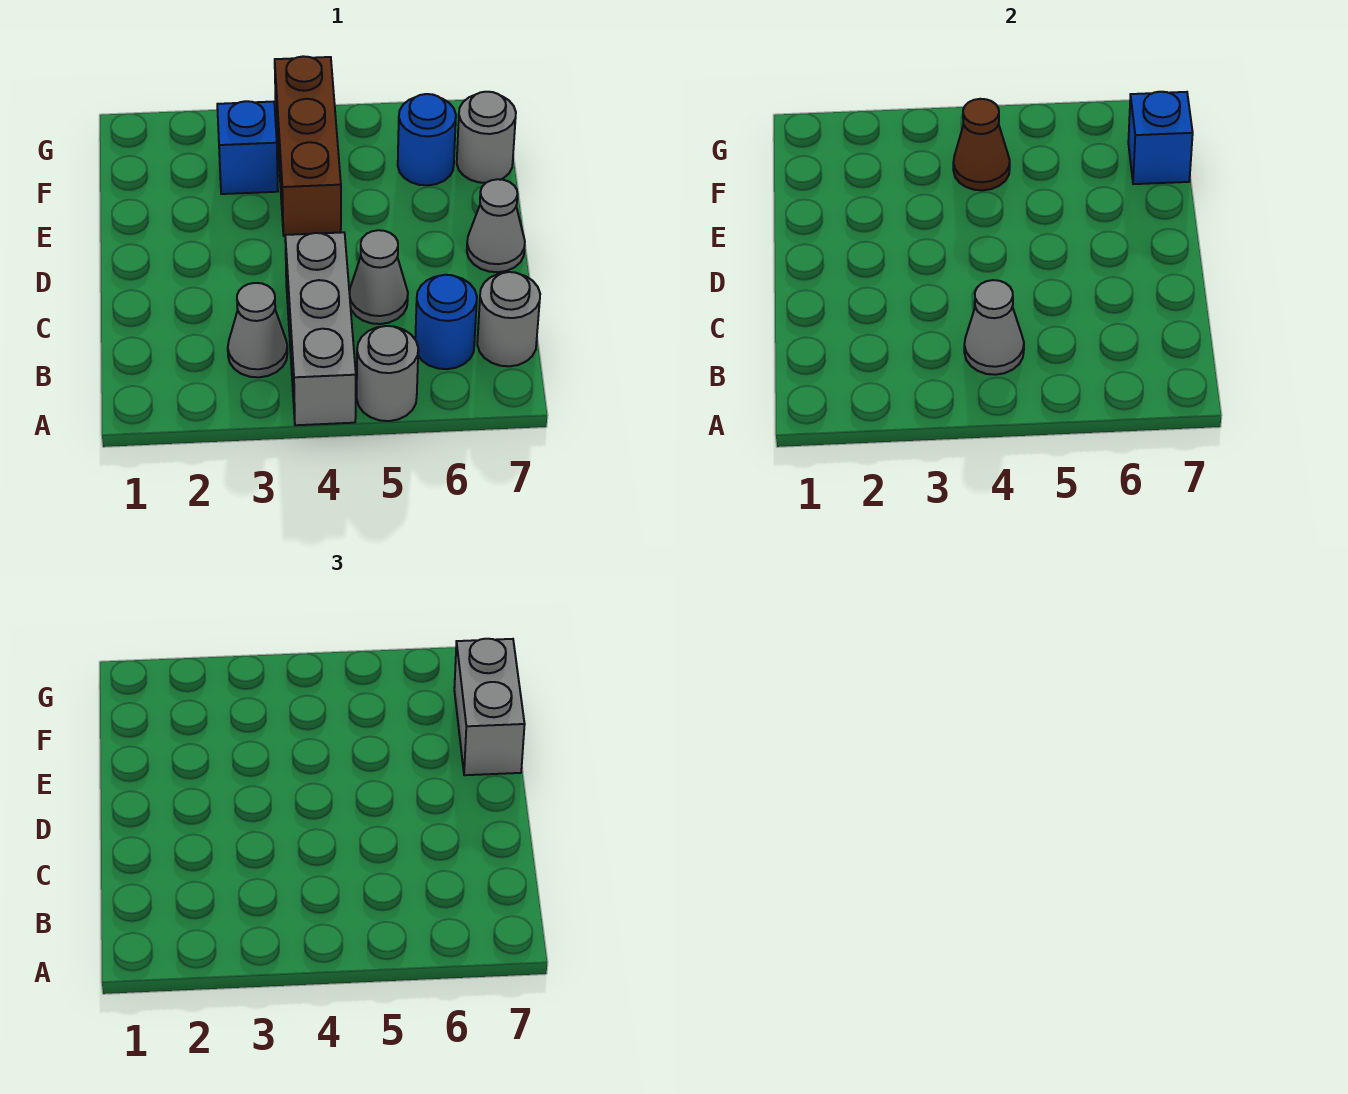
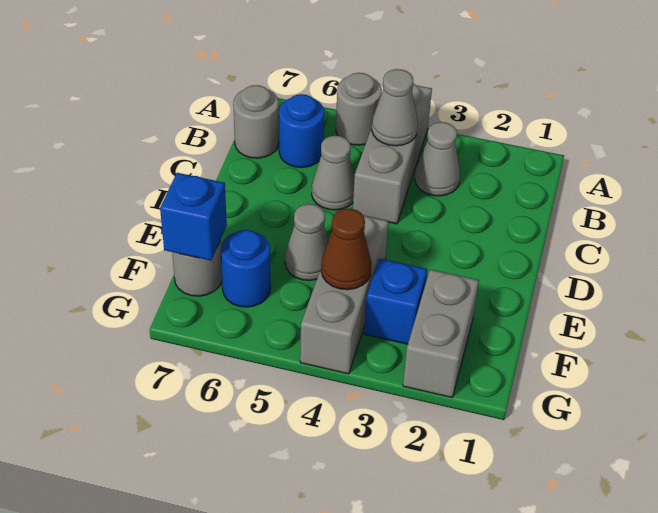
grey 1x1 cone [467,179,525,272] -> grey 1x1 cone moved to [285,204,328,281]
brown 1x3 brick [275,56,341,236] -> grey 1x3 brick [300,215,388,374]
grey 1x2 brick [454,639,525,775] -> grey 1x2 brick moved to [403,270,479,397]

